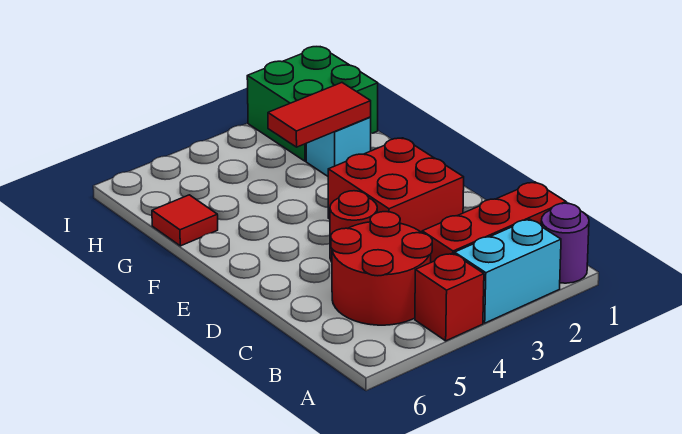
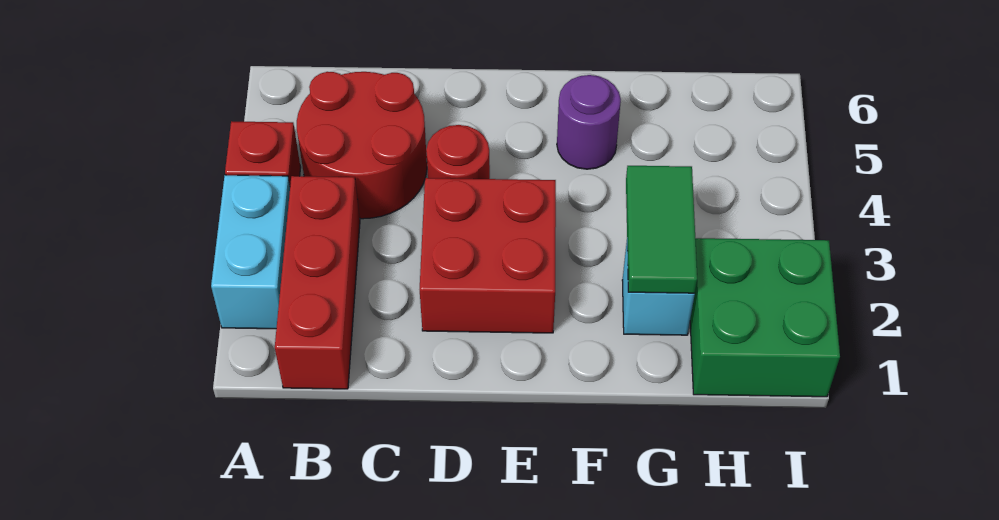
purple 1x1 round brick [541,203,589,283] -> purple 1x1 round brick moved to [557,75,621,169]
red 1x2 tile [268,83,371,147] -> green 1x2 tile [626,166,697,294]
red 1x1 tile [152,195,218,246] -> none

